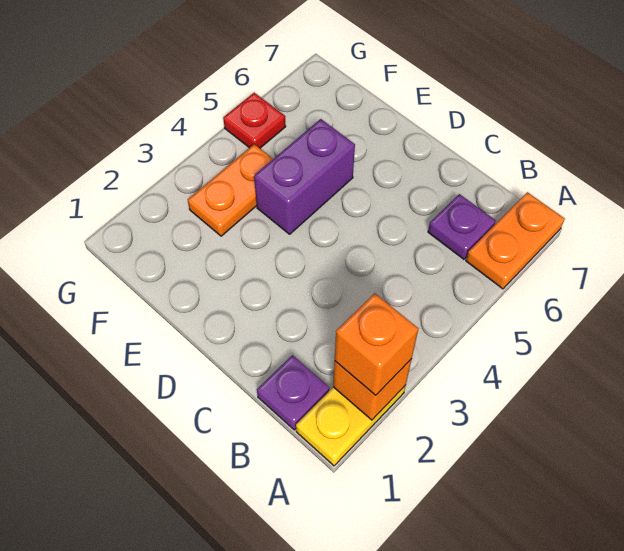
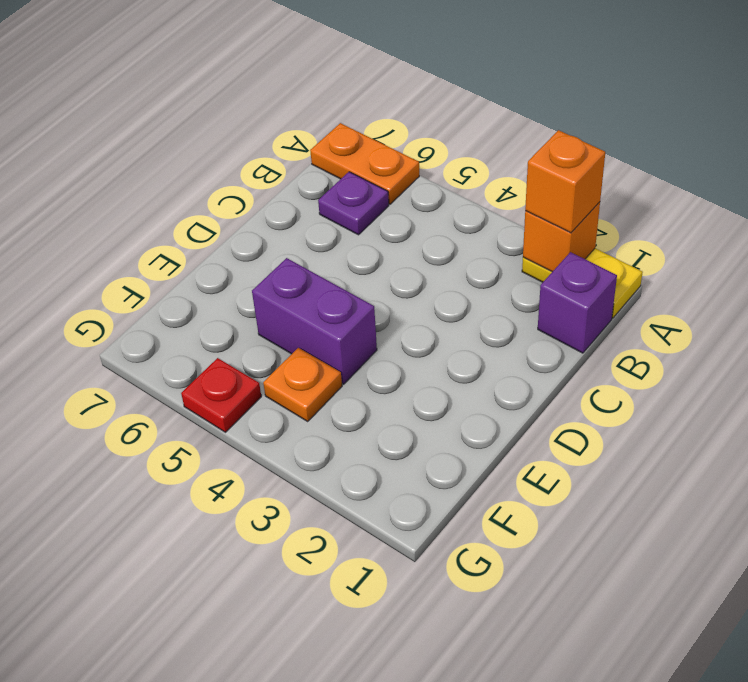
purple 1x1 plate [257,355,329,430] -> purple 1x1 brick [538,252,617,353]
orange 1x2 plate [188,144,273,236] -> orange 1x1 plate [263,348,342,421]

